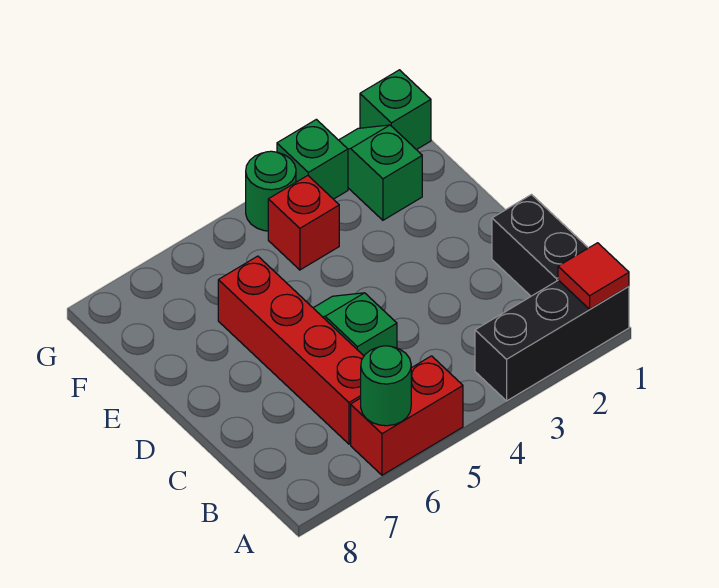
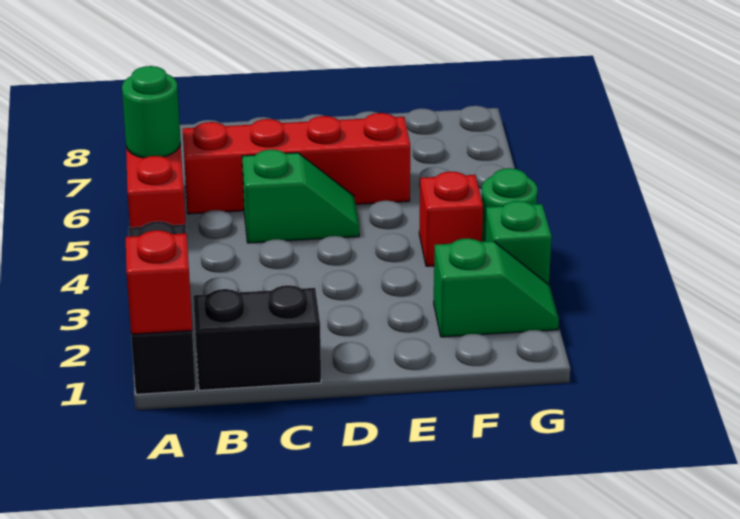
red 1x1 tile [558,243,629,309] -> red 1x1 brick [126,230,192,334]
green 1x1 brick [360,70,431,150] -> none

